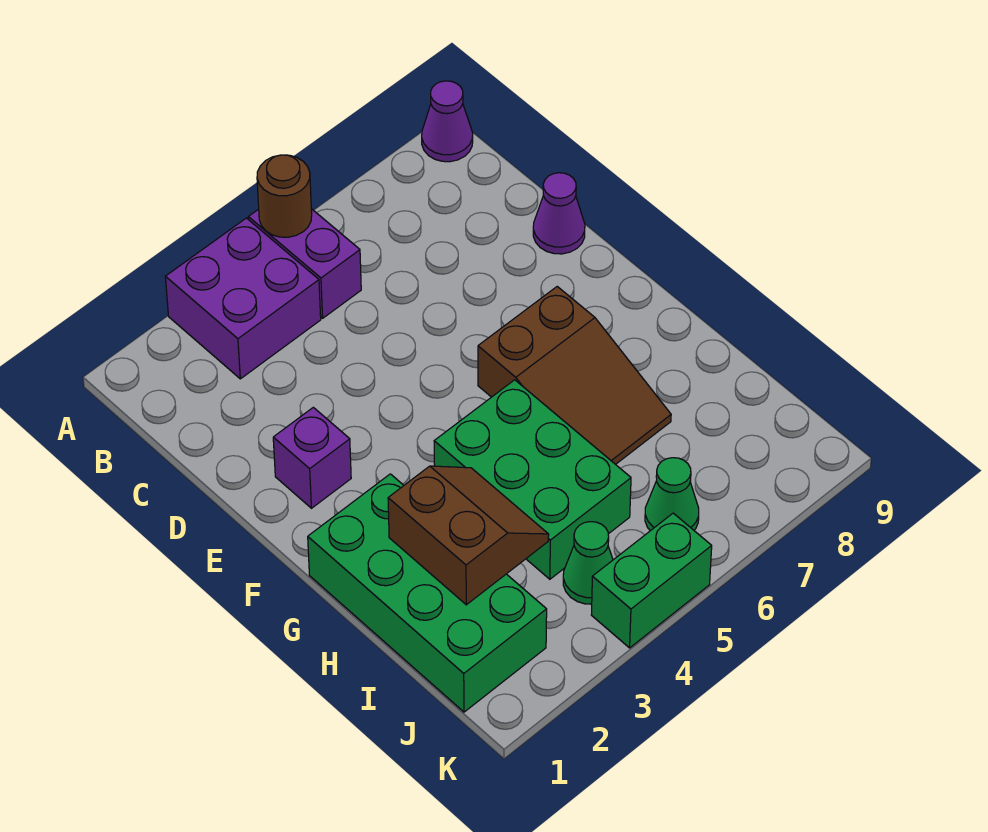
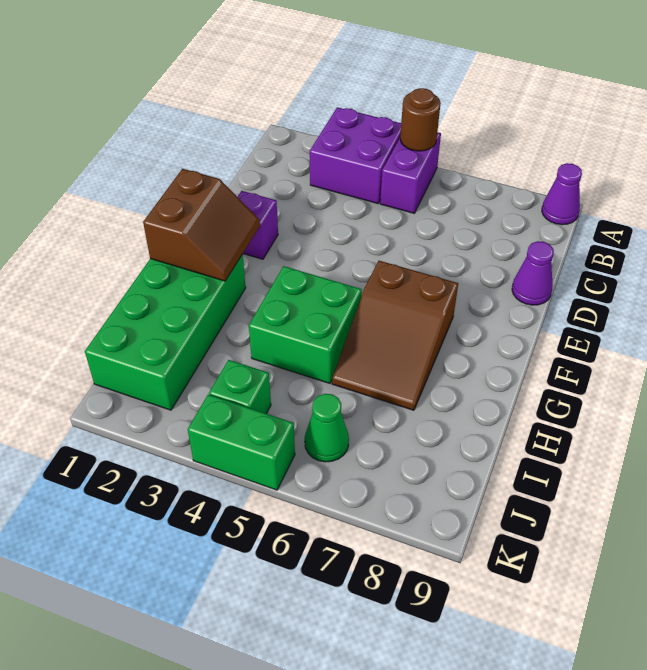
green 2x3 brick [434,380,631,579] -> green 2x2 brick [249,266,362,383]
brown 2x2 slope [388,466,549,605] -> brown 2x2 slope moved to [143,169,260,281]
green 1x1 cone [563,522,613,604] -> green 1x1 brick [209,360,271,414]

